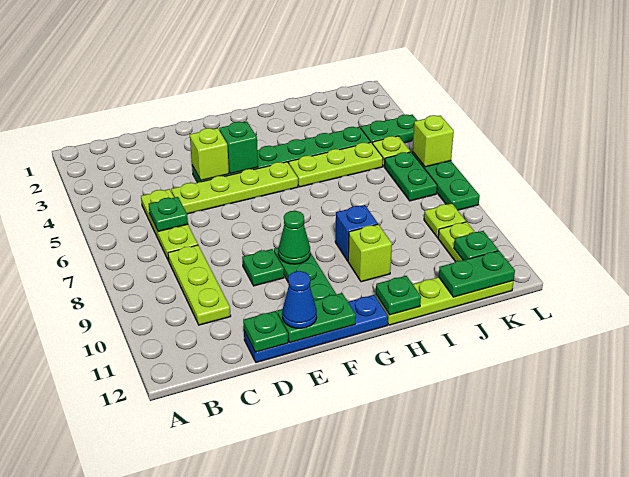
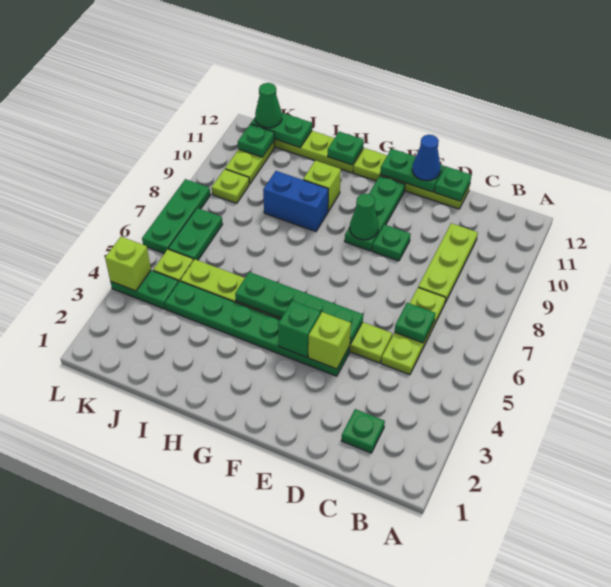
none -> green 1x1 plate [342,409,385,453]
blue 1x4 plate [244,295,388,363] -> lime 1x4 plate [353,148,470,209]
none -> green 1x4 plate [235,272,363,344]
blue 1x1 brick [335,205,378,261] -> blue 1x2 brick [263,171,328,232]
none -> green 1x1 cone [255,83,282,128]
lime 1x1 brick [412,115,454,167] -> lime 1x1 brick moved to [105,237,151,291]

